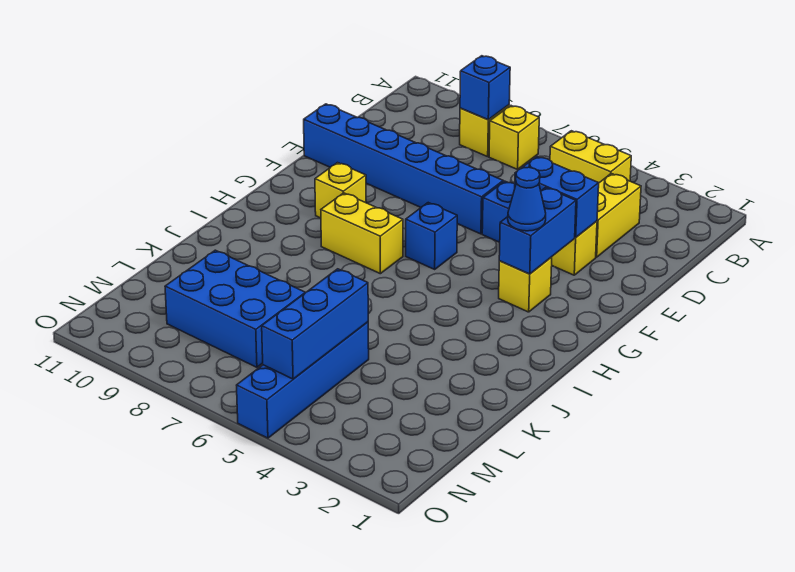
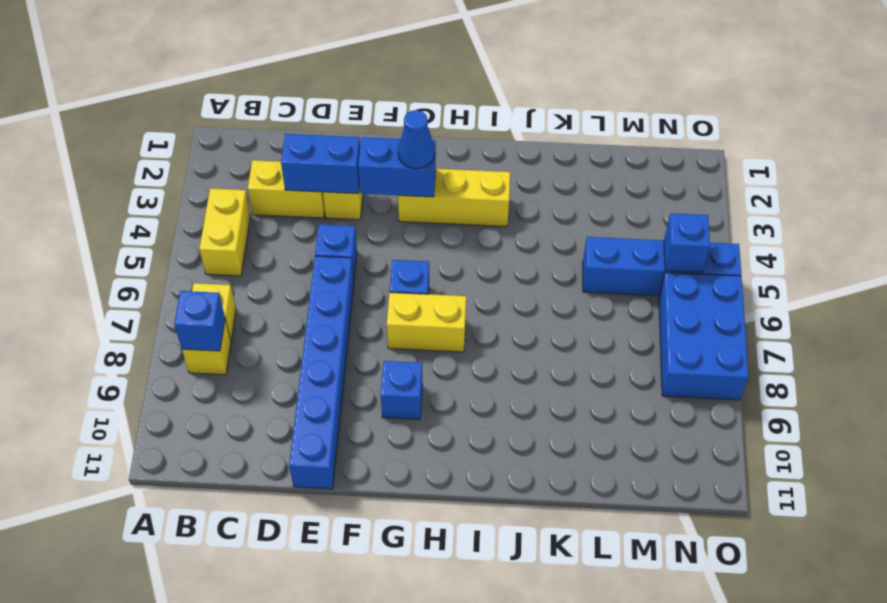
blue 1x2 brick [514,157,599,238] -> blue 1x2 brick turned to [281,134,360,193]
yellow 1x1 brick [499,257,552,312] -> yellow 1x3 brick [398,169,510,227]
yellow 1x1 brick [315,163,366,218] -> blue 1x1 brick [381,361,423,420]
yellow 1x2 brick [321,193,403,274] -> yellow 1x2 brick turned to [387,292,466,352]
blue 1x3 brick [262,269,368,379] -> blue 1x1 brick [664,213,710,272]
blue 2x3 brick [165,250,305,367] -> blue 2x3 brick moved to [659,273,749,400]

